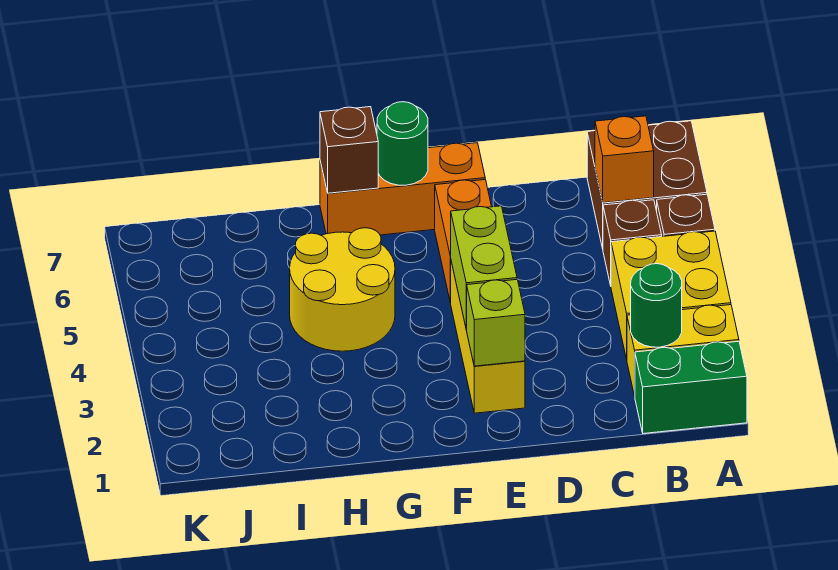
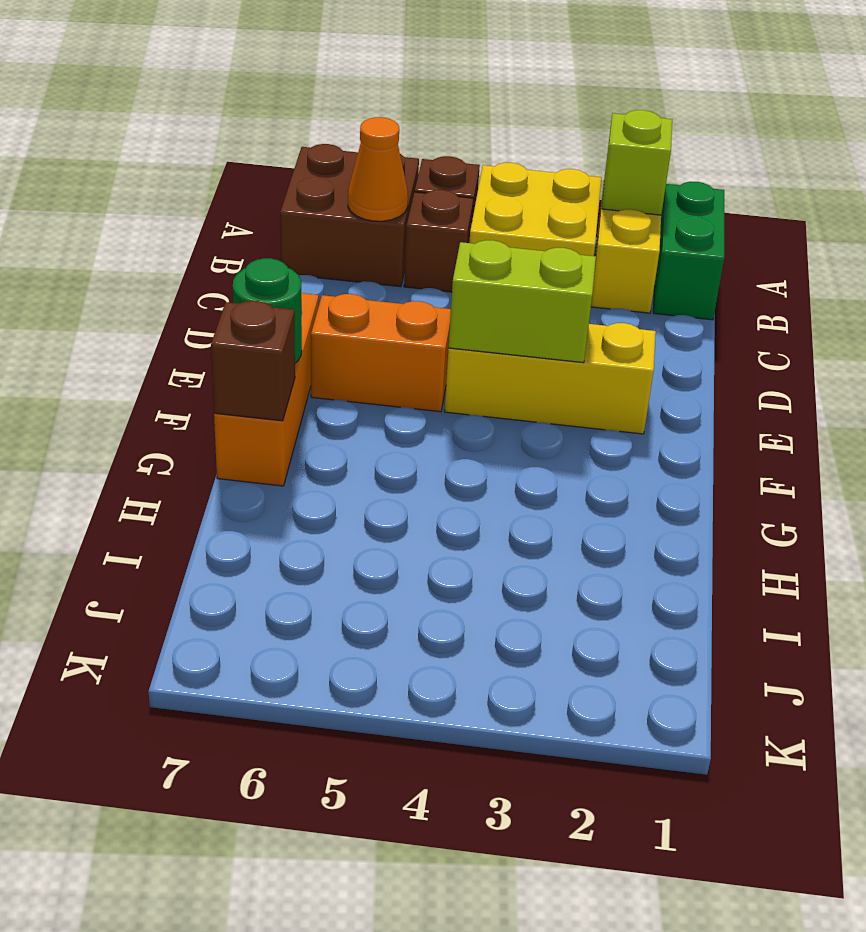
green 1x1 round brick [631,264,682,347] -> none
orange 1x1 brick [595,116,654,203] -> orange 1x1 cone [348,117,408,221]
lime 1x1 brick [467,279,525,366] -> lime 1x1 brick moved to [602,110,672,215]
yellow 2x2 round brick [290,228,395,351] -> none

